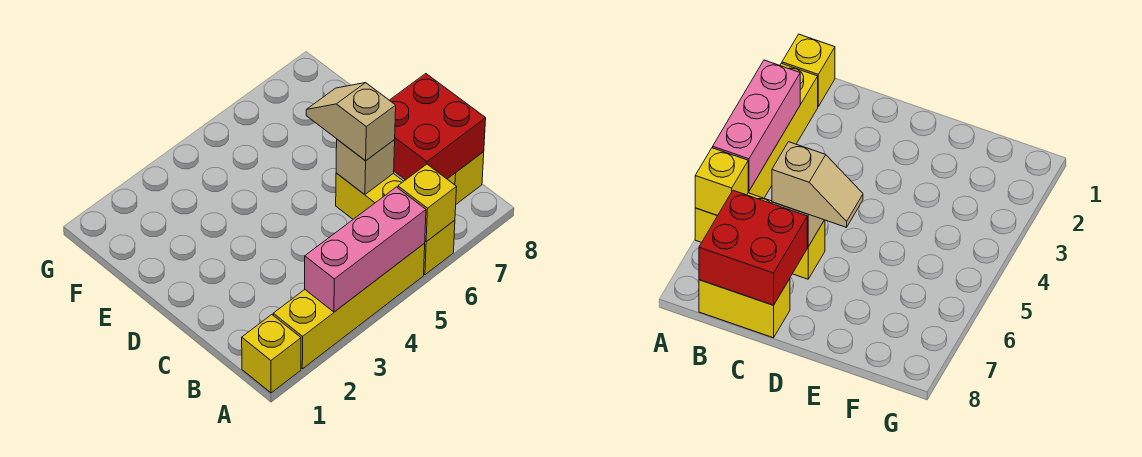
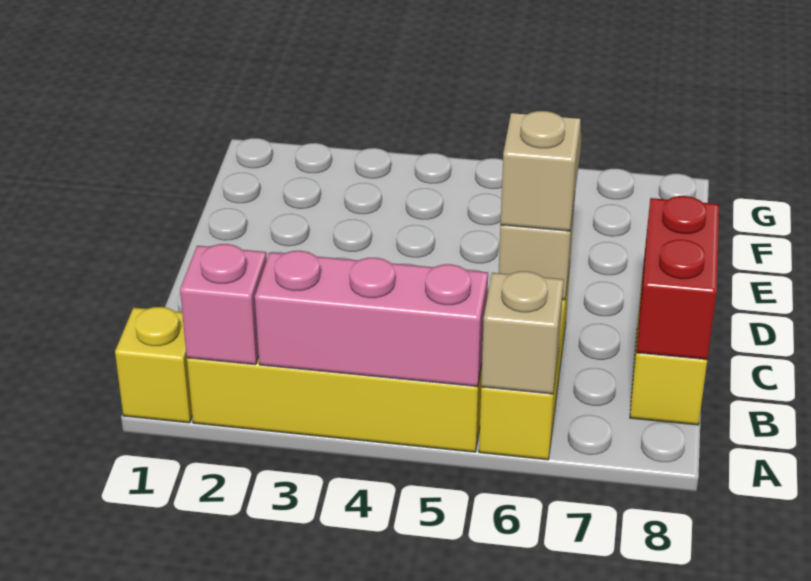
none -> pink 1x1 brick [180,244,267,365]
yellow 1x1 brick [398,164,457,242] -> tan 1x1 brick [481,271,564,394]
red 2x2 brick [390,74,486,180] -> red 1x2 brick [637,196,719,360]

